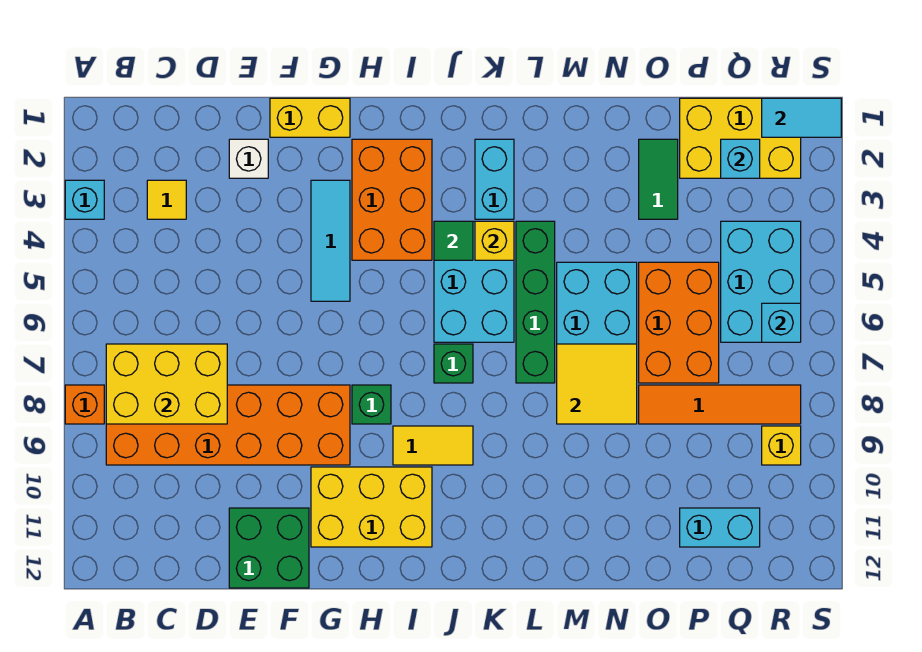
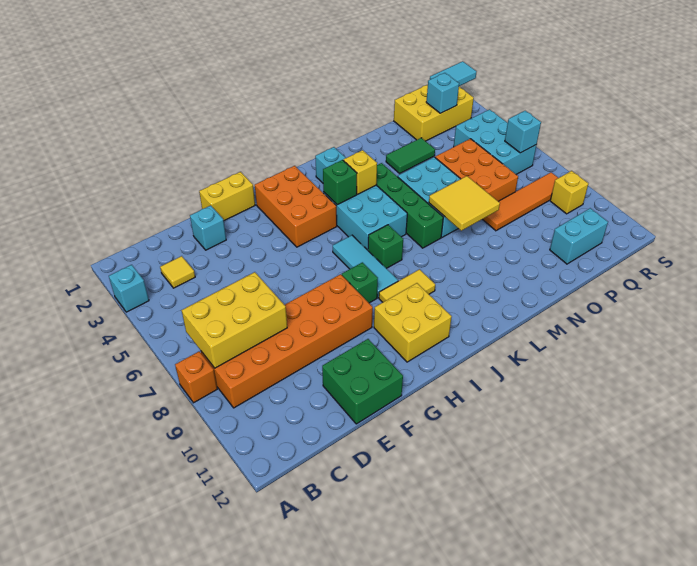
white 1x1 brick [229,139,268,178] -> cyan 1x1 brick [190,206,226,250]
cyan 1x3 tile [311,180,350,301] -> cyan 1x3 tile moved to [333,235,398,298]
yellow 2x3 brick [311,467,432,547] -> yellow 2x2 brick [374,283,452,362]
green 1x1 tile [434,221,473,260] -> green 1x1 brick [323,160,357,205]
green 1x2 tile [639,139,678,219] -> green 1x2 tile turned to [386,138,435,173]

